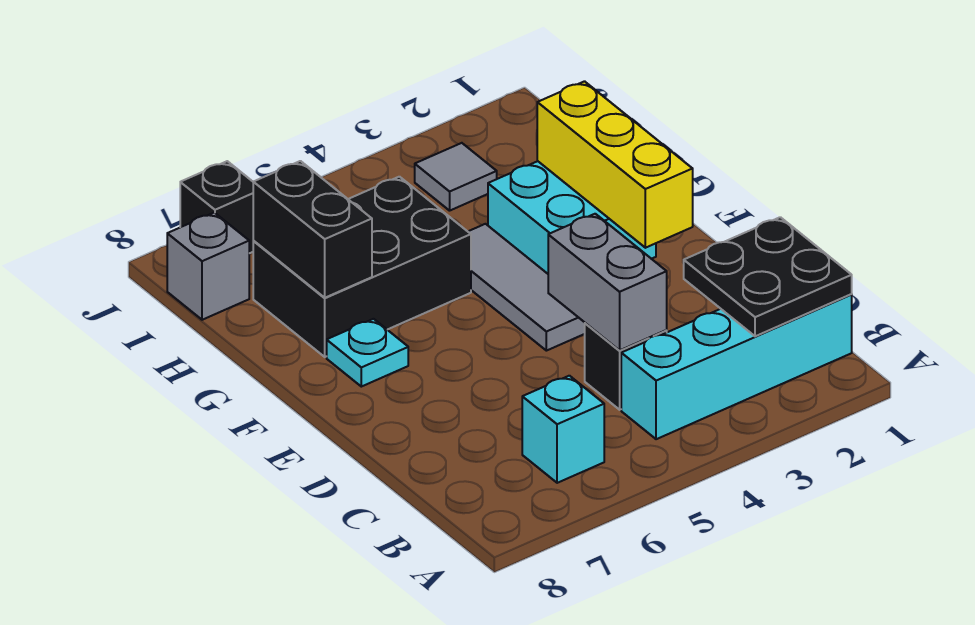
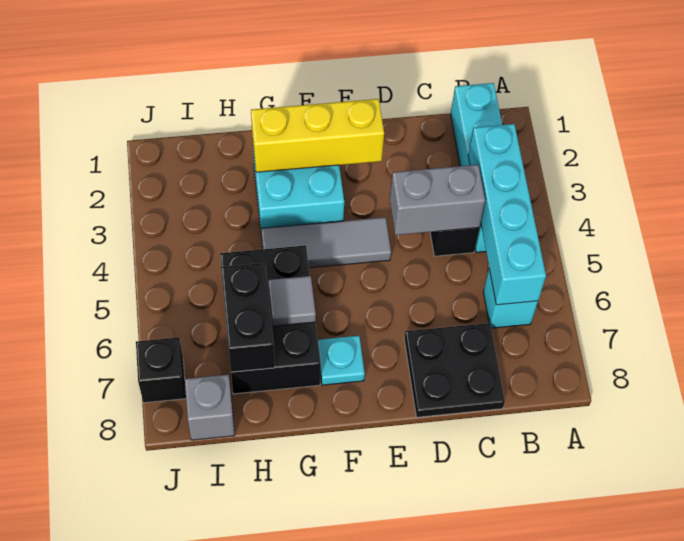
black 2x2 plate [684,217,852,336] -> black 2x2 plate moved to [404,323,505,417]
none -> cyan 1x4 brick [468,124,546,305]
black 1x2 brick [253,161,372,298] -> black 1x2 brick turned to [221,263,275,372]
grey 1x1 tile [415,143,497,211] -> grey 1x1 tile moved to [268,276,316,326]

